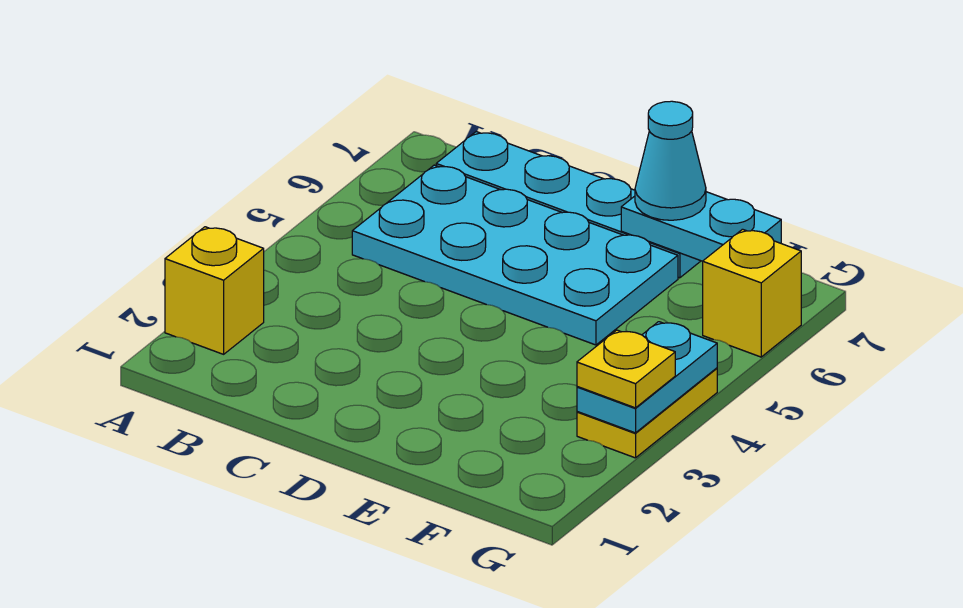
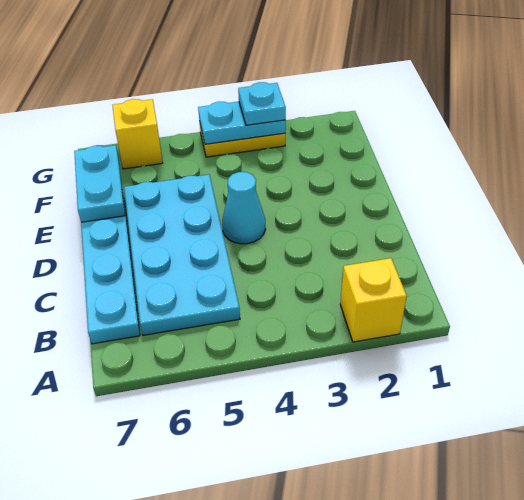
cyan 1x1 cone [635,101,706,220] -> cyan 1x1 cone moved to [222,172,266,244]
yellow 1x1 plate [577,330,675,408] -> cyan 1x1 plate [238,82,286,125]

